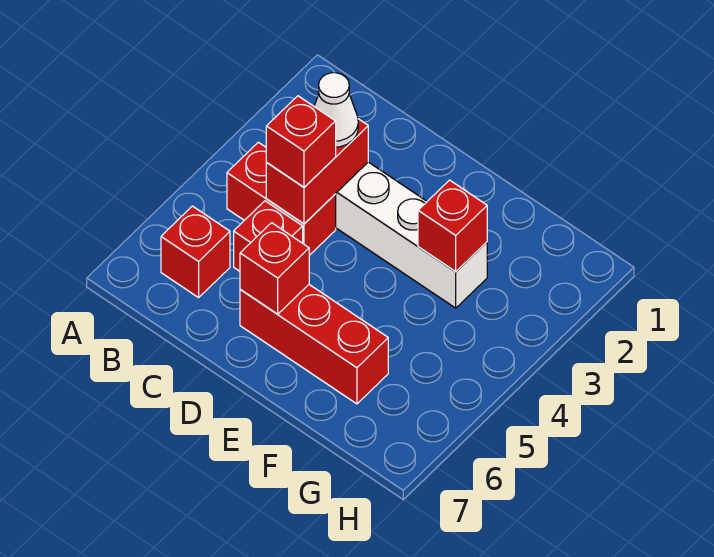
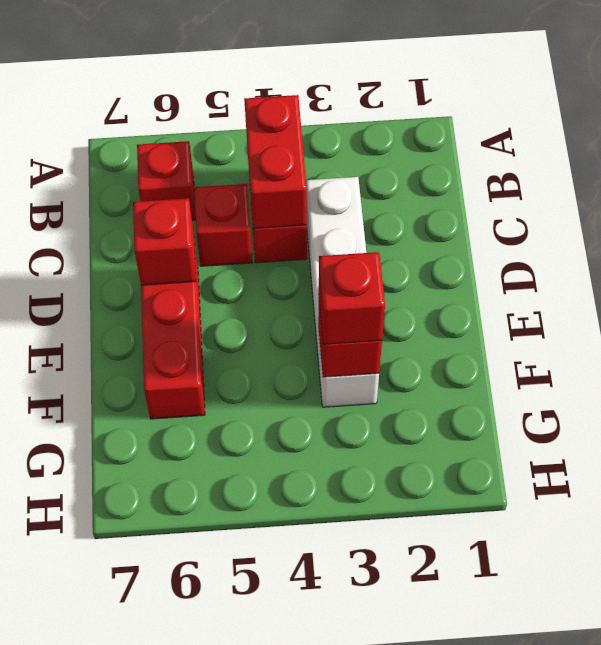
red 1x2 brick [266,119,368,224] -> red 1x2 brick turned to [244,95,307,229]
white 1x1 cone [314,73,358,147] -> none
red 1x1 brick [266,96,336,187] -> red 1x1 brick moved to [319,252,385,344]

